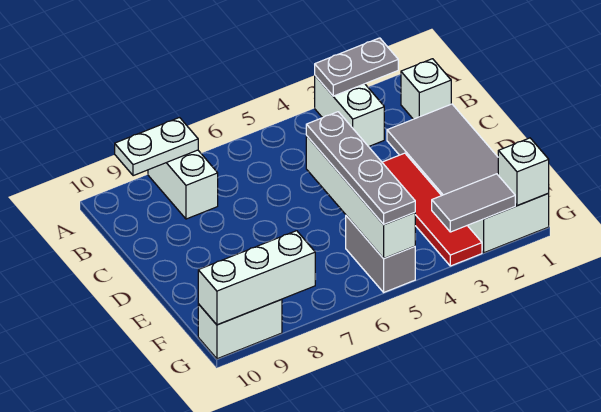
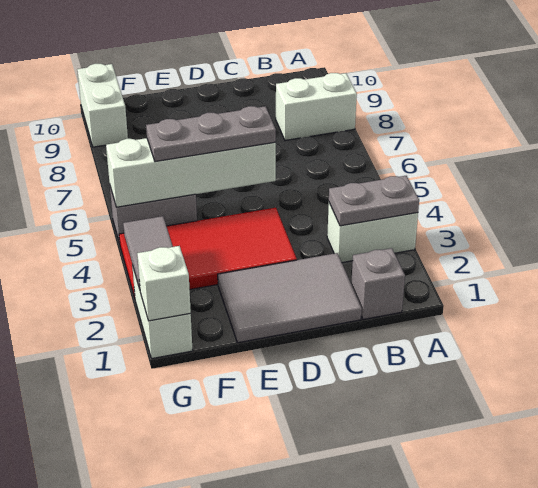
grey 1x2 plate [315,38,398,96] -> grey 1x2 plate turned to [329,176,419,226]
white 1x2 plate [115,118,198,176] -> none
white 1x1 brick [401,59,451,119] -> grey 1x1 brick [351,248,405,319]
red 1x4 tile [382,153,482,266] -> red 2x4 tile [119,208,297,298]
grey 1x4 plate [306,112,415,224] -> grey 1x3 plate [146,106,276,162]
white 1x3 brick [198,231,315,325] -> none

